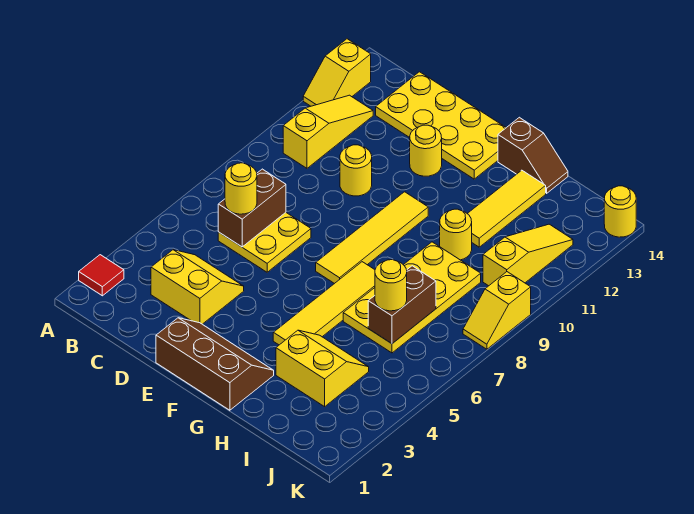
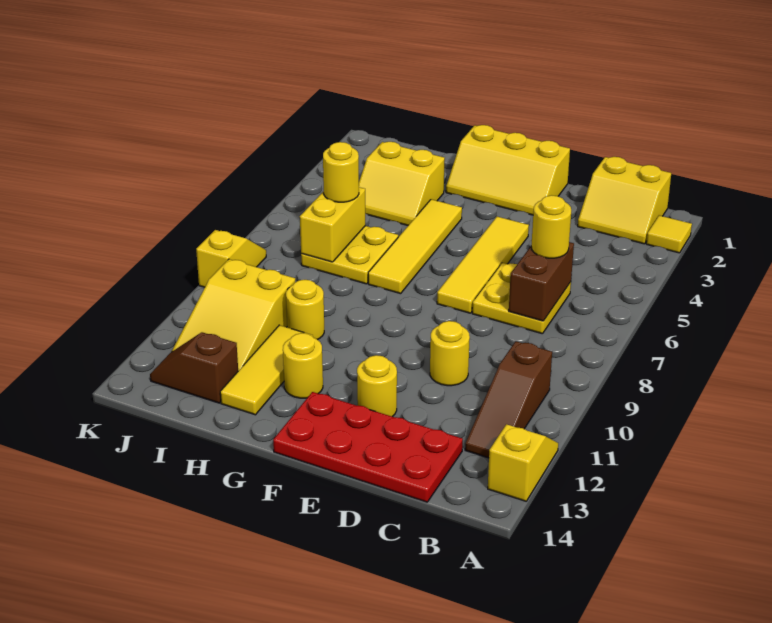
red 1x1 tile [79,255,124,296] -> yellow 1x1 tile [646,215,692,253]
yellow 1x3 slope [283,95,373,168] -> brown 1x3 slope [465,341,552,458]
yellow 2x2 slope [151,250,244,324] -> yellow 2x2 slope moved to [578,157,671,244]
yellow 2x4 plate [376,72,506,179] -> red 2x4 plate [273,392,463,502]
brown 2x3 slope [156,318,274,410] -> yellow 2x3 slope [446,125,570,215]
yellow 1x4 tile [316,192,428,284] -> yellow 1x4 tile moved to [437,217,529,313]
brown 1x2 slope [498,117,568,193] -> brown 1x2 slope moved to [150,332,238,403]
yellow 2x4 plate [343,242,481,353] -> yellow 2x2 plate [301,226,398,284]
brown 1x2 brick [368,266,436,344] -> yellow 1x2 brick [300,187,365,262]
yellow 1x3 slope [483,224,573,286] -> yellow 2x3 slope [171,259,295,371]
yellow 1x1 round brick [604,186,636,237] -> yellow 1x1 round brick moved to [283,333,323,398]

